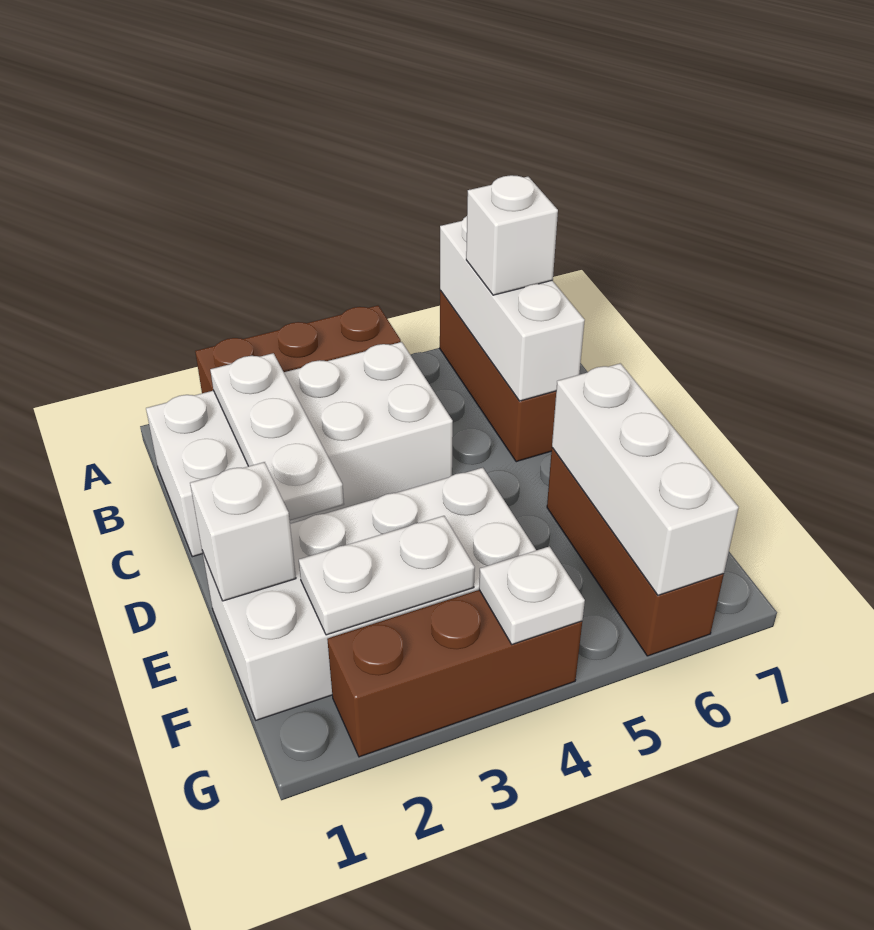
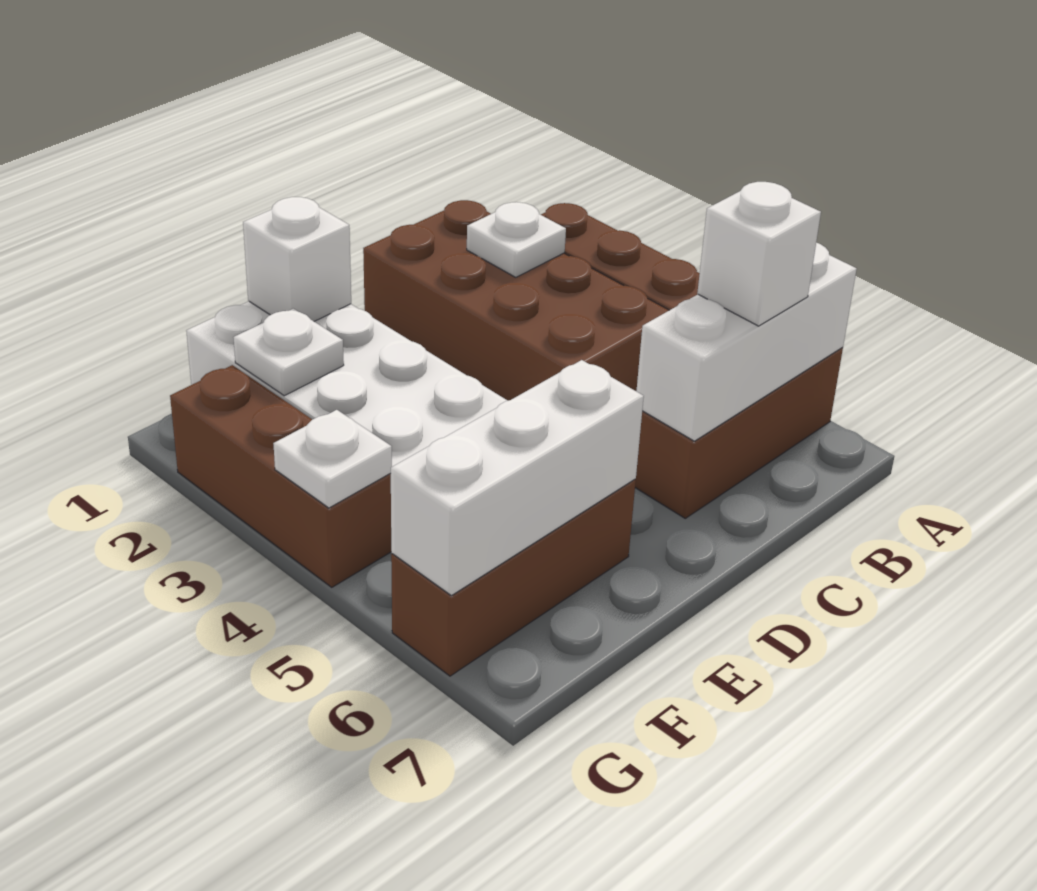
white 2x4 brick [146,342,453,557] -> brown 2x4 brick [363,200,669,401]
white 1x3 plate [210,353,344,520] -> white 1x1 plate [467,202,566,277]
white 1x2 plate [299,516,475,635] -> white 1x1 plate [233,309,344,396]

